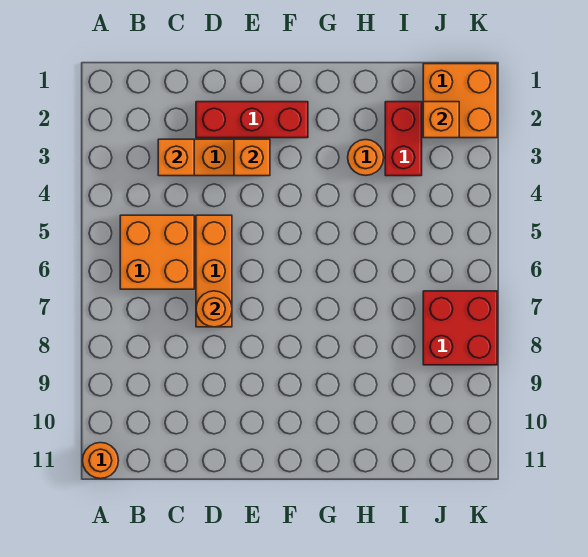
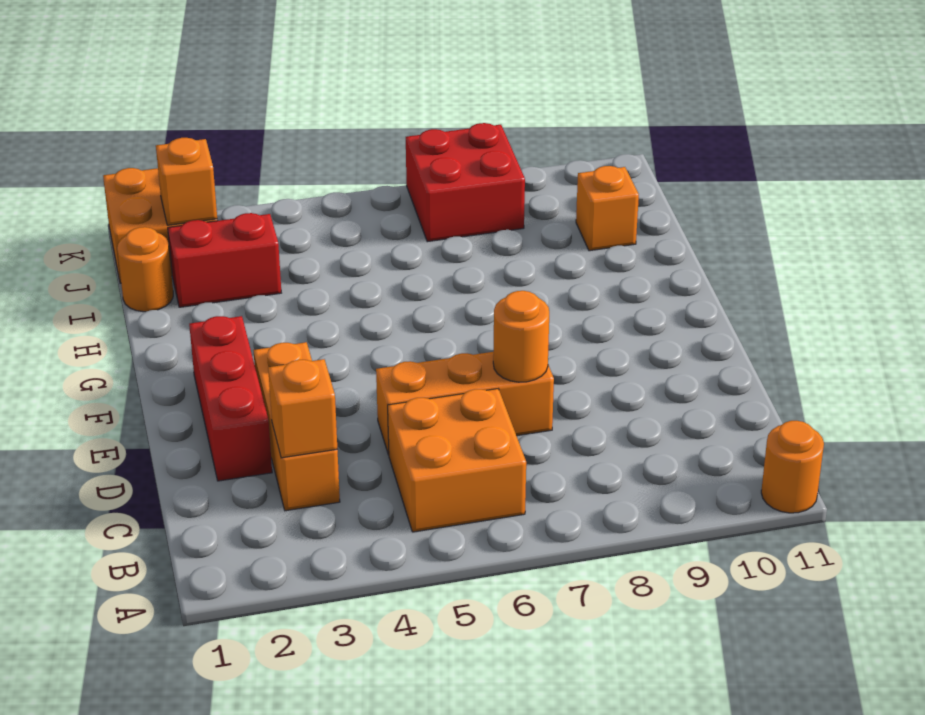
orange 1x1 brick [234,139,270,176] -> orange 1x1 brick moved to [576,166,639,251]
orange 1x1 round brick [348,140,384,176] -> orange 1x1 round brick moved to [117,227,173,312]

